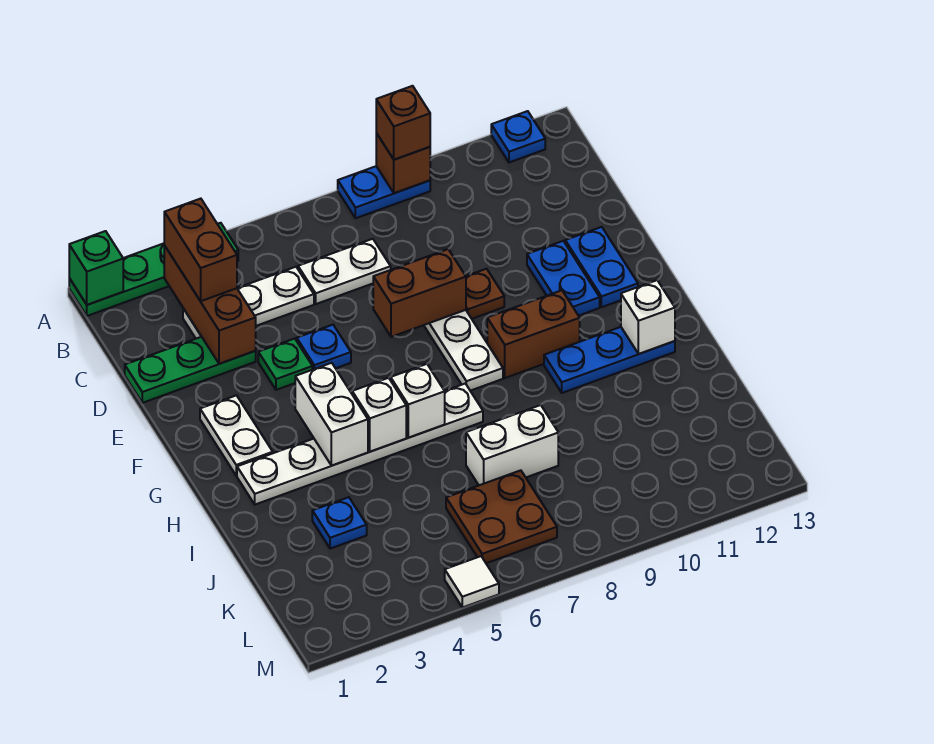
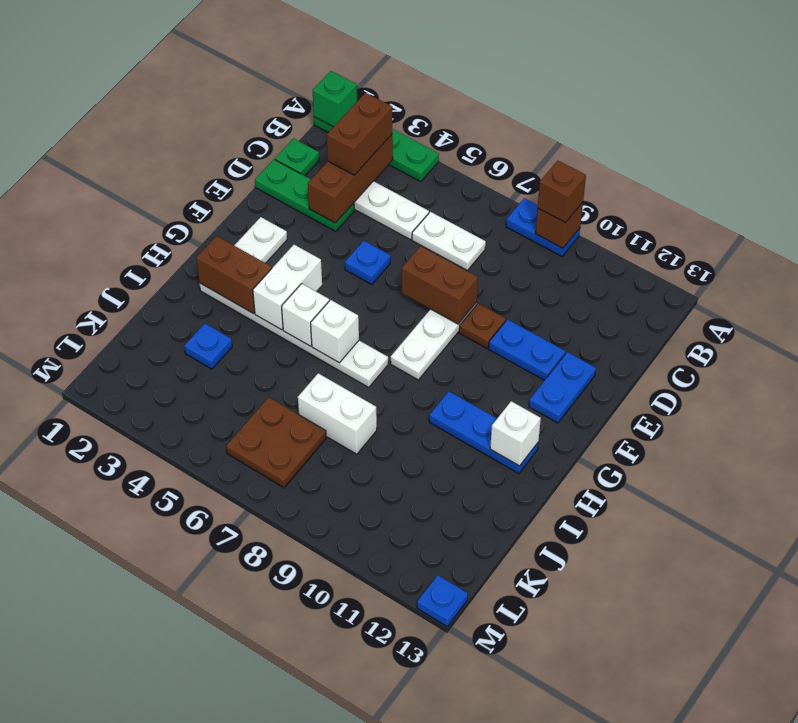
blue 1x1 plate [491,111,545,162] -> blue 1x1 plate moved to [417,575,468,626]
green 1x1 plate [258,339,312,390] -> green 1x1 plate moved to [275,138,319,176]
blue 1x2 plate [527,241,600,316] -> blue 1x2 plate turned to [489,319,566,380]
brown 1x2 brick [487,290,580,378] -> brown 1x2 brick moved to [196,236,272,314]
white 1x1 tile [445,556,499,608] -> none

